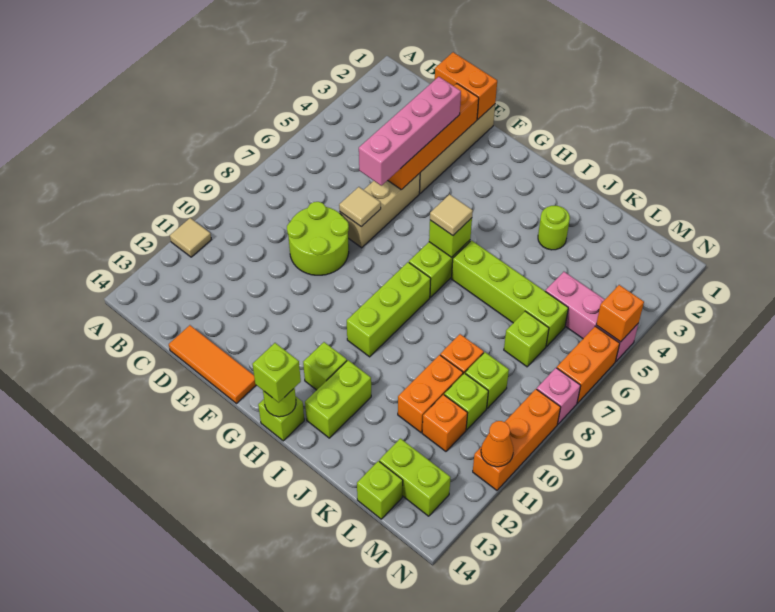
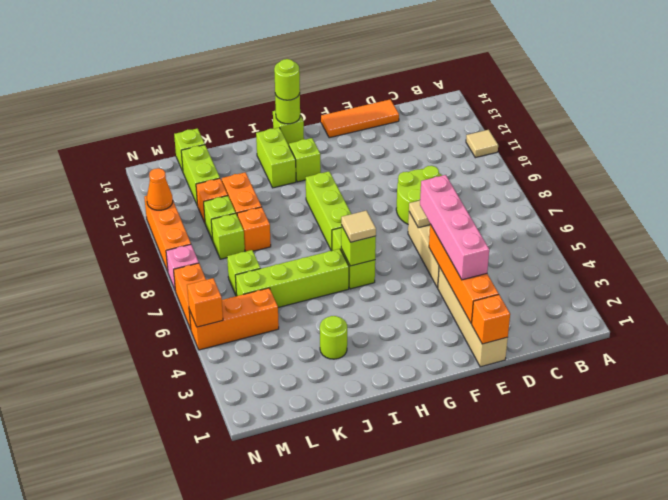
orange 1x2 brick [435,52,497,119] -> orange 1x1 brick [472,295,510,344]
lime 1x1 brick [253,343,301,402] -> lime 1x1 round brick [274,59,300,100]
pink 1x3 brick [545,272,639,362] -> orange 1x3 brick [189,288,279,350]
lime 1x2 brick [379,438,451,516] -> lime 1x2 brick turned to [181,145,220,206]

